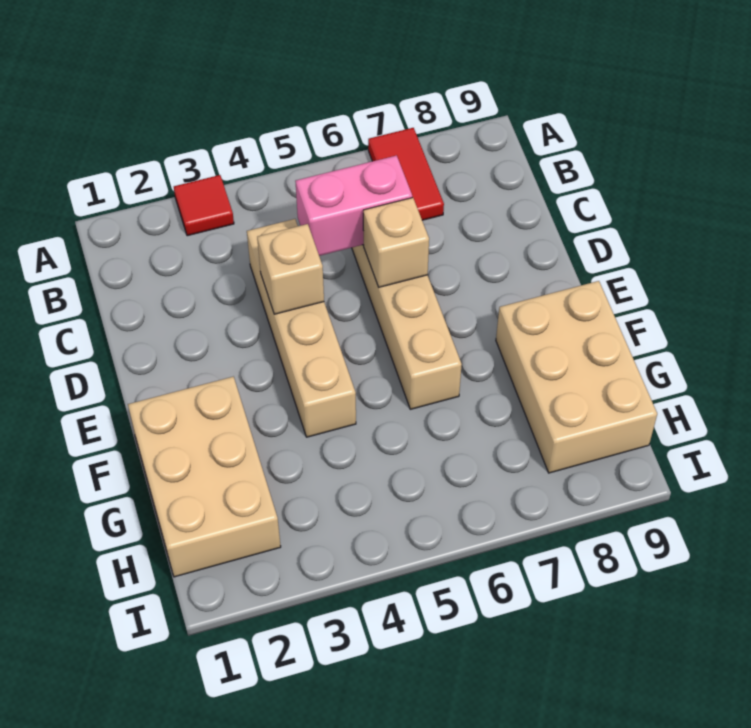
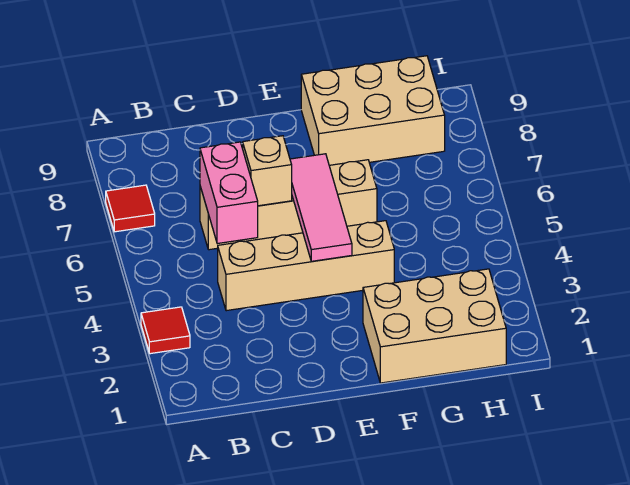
red 1x2 tile [368,128,444,220] -> red 1x1 tile [106,185,155,232]
tan 1x1 brick [257,224,324,314] -> none
none -> pink 1x3 tile [290,154,352,261]

